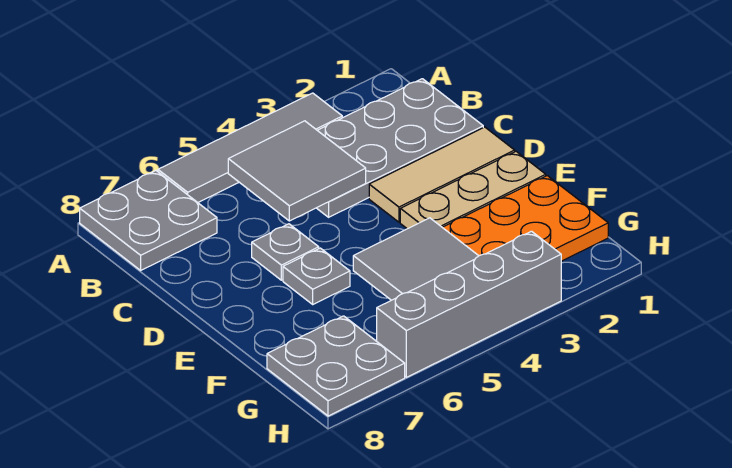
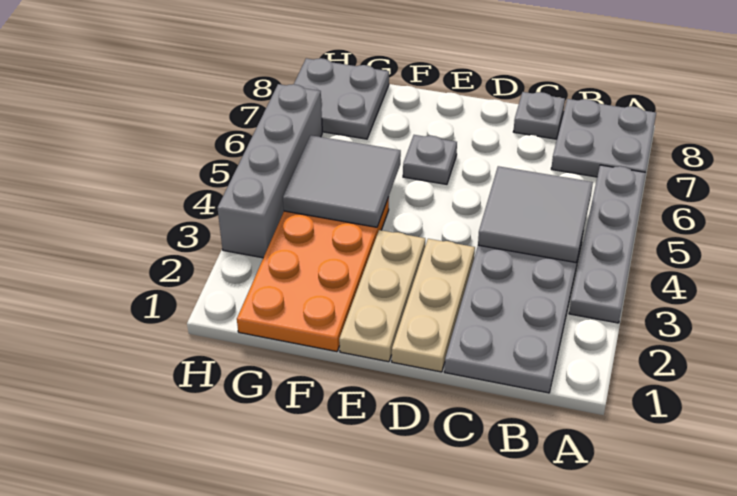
grey 1x4 tile [158,93,342,202] -> grey 1x4 plate [569,165,646,323]
tan 1x3 tile [369,127,515,222] -> tan 1x3 plate [392,239,475,372]
grey 1x1 plate [252,224,319,280] -> grey 1x1 plate moved to [513,92,565,139]

